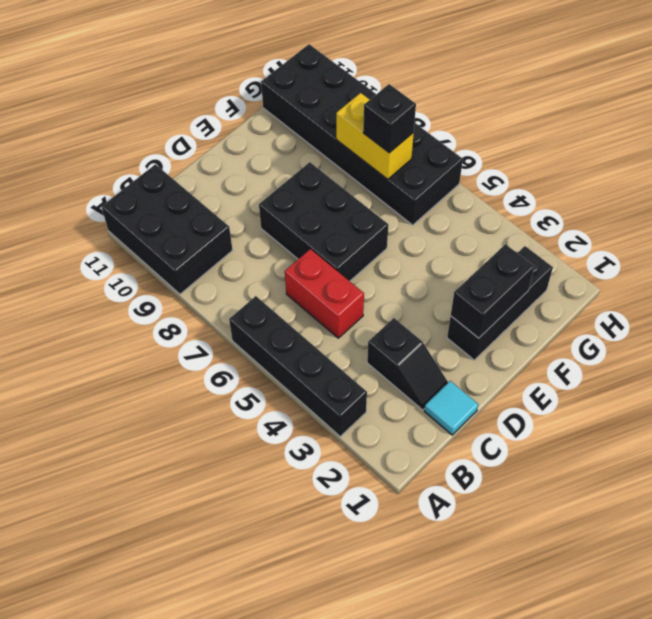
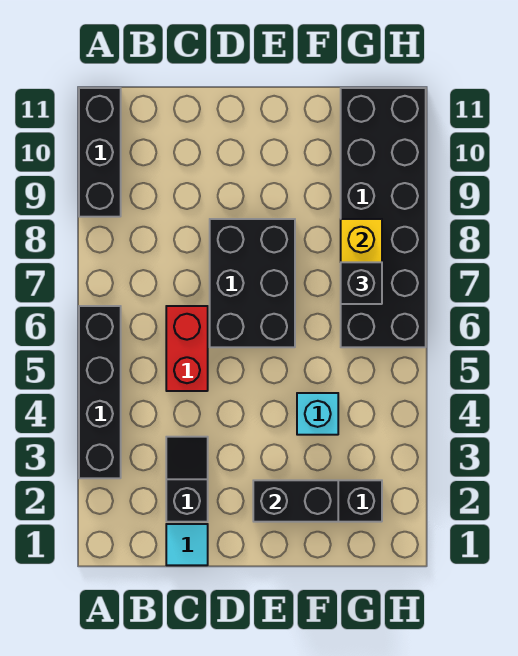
black 2x3 brick [101,164,232,294] -> black 1x3 brick [79,88,121,217]
black 1x2 slope [367,318,448,410] -> black 1x2 slope turned to [166,437,208,522]
none -> cyan 1x1 brick [297,393,338,435]

